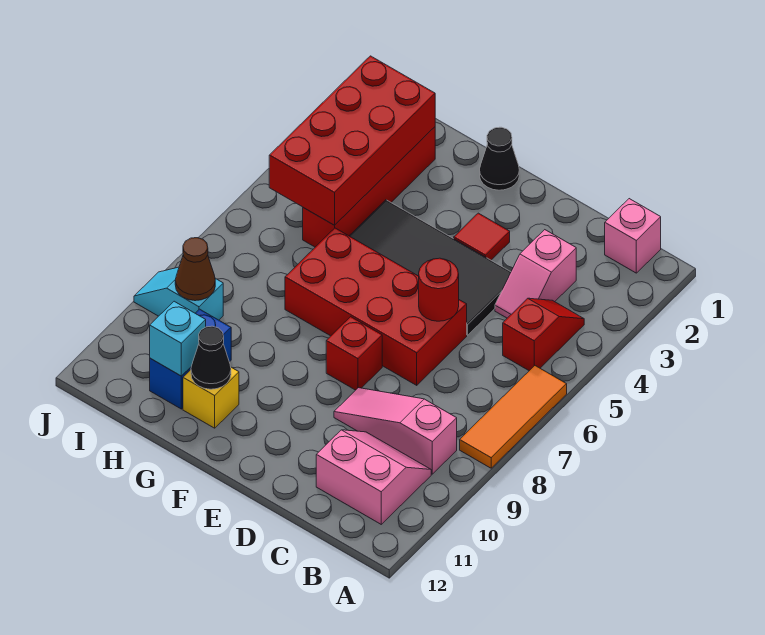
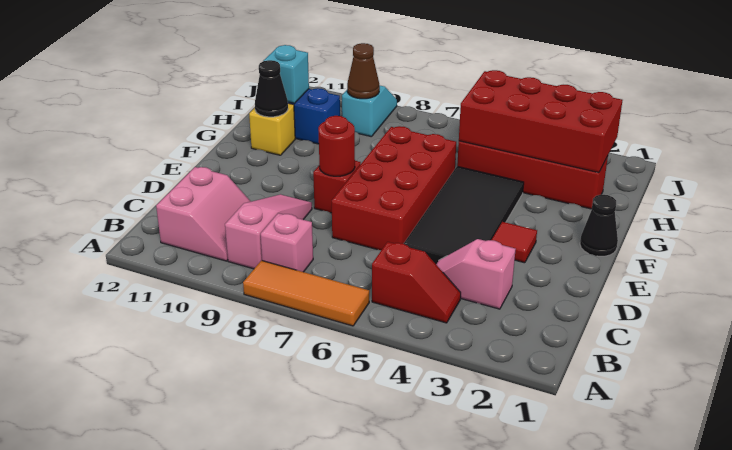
pink 1x1 brick [605,199,661,273] -> pink 1x1 brick moved to [261,213,313,272]
red 1x1 round brick [419,258,459,321] -> red 1x1 round brick moved to [318,116,355,176]

